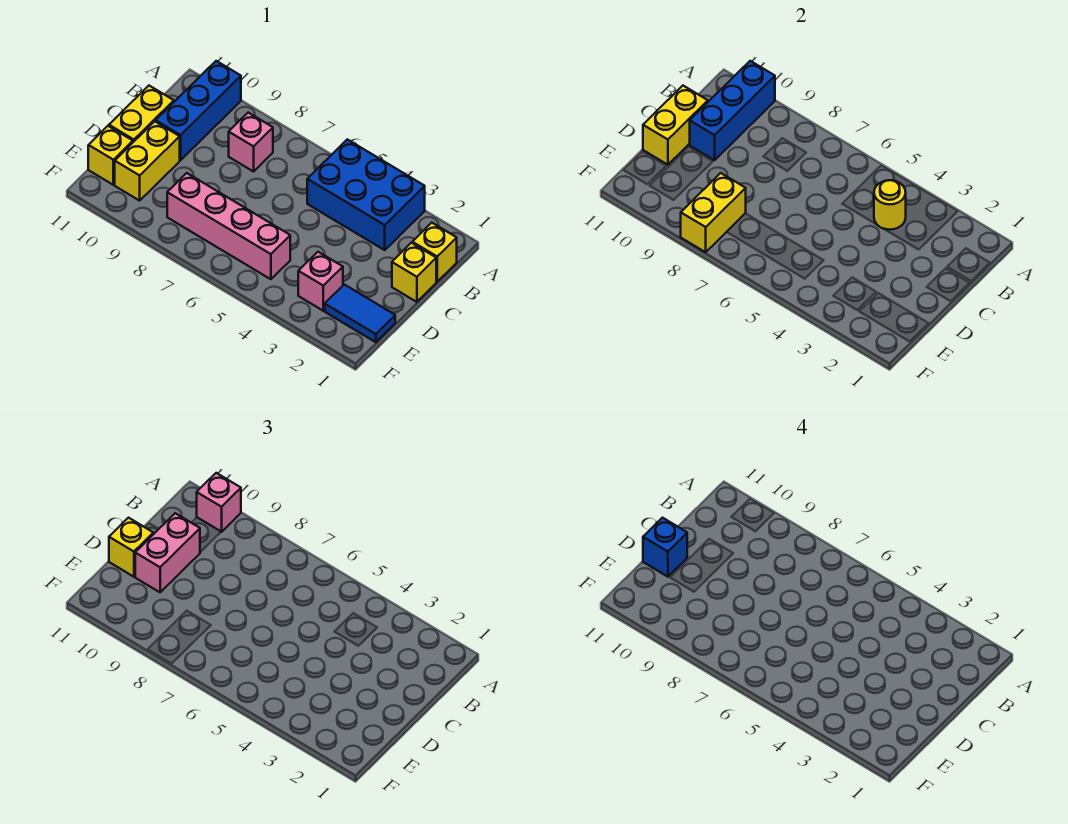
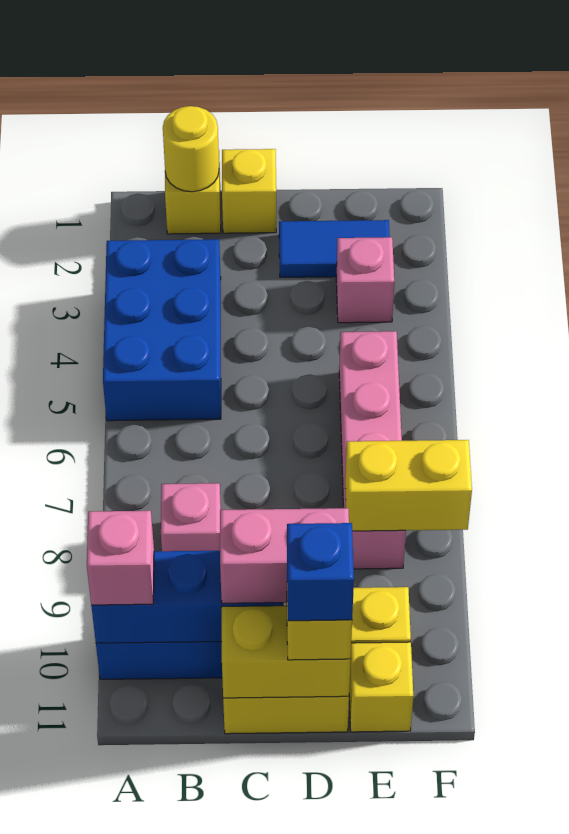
yellow 1x1 round brick [874,180,906,230] -> yellow 1x1 round brick moved to [163,106,219,192]
blue 1x2 tile [325,285,395,342] -> blue 1x2 tile turned to [279,220,390,277]

